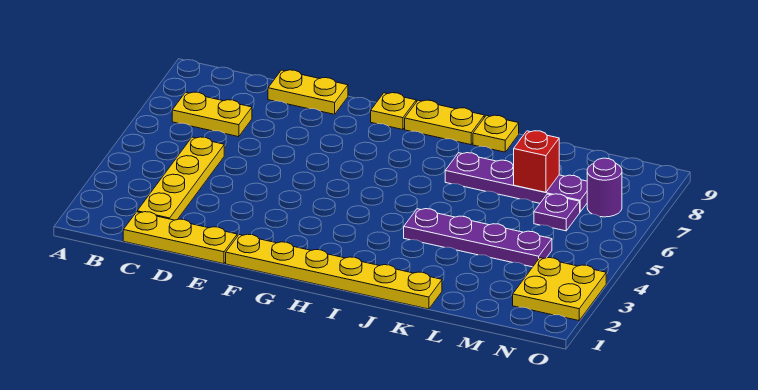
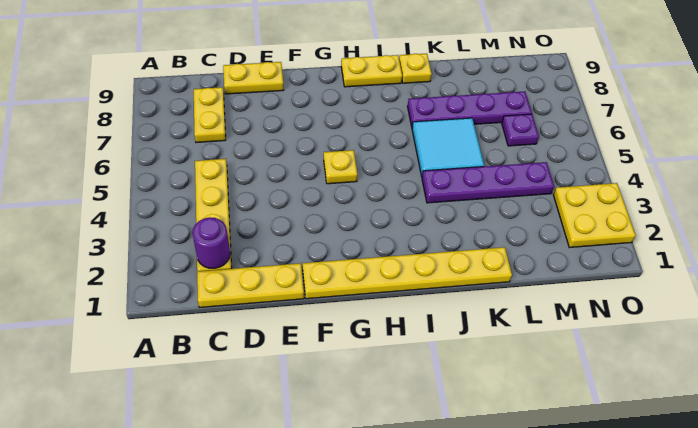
yellow 1x2 plate [172,92,252,137] -> yellow 1x2 plate turned to [194,87,226,143]
yellow 1x1 plate [371,93,416,130] -> yellow 1x1 plate moved to [324,150,357,184]
none -> cyan 2x2 tile [412,118,484,176]
red 1x1 brick [514,131,559,192] -> none
purple 1x1 round brick [587,158,622,217] -> purple 1x1 round brick moved to [192,217,230,268]

